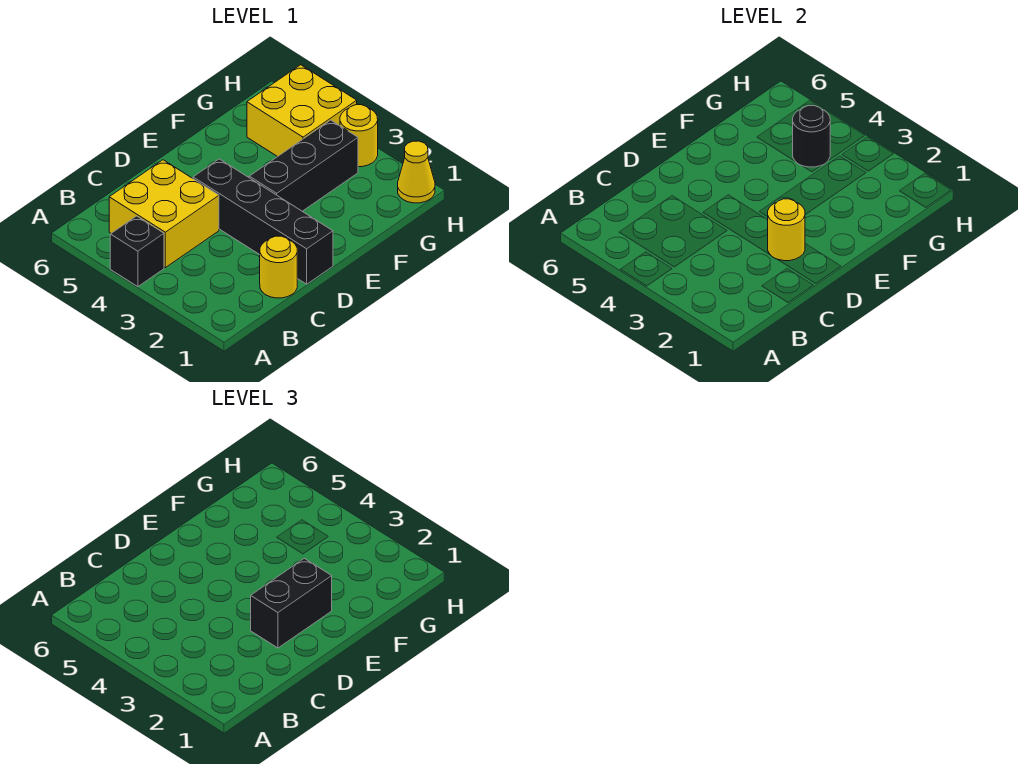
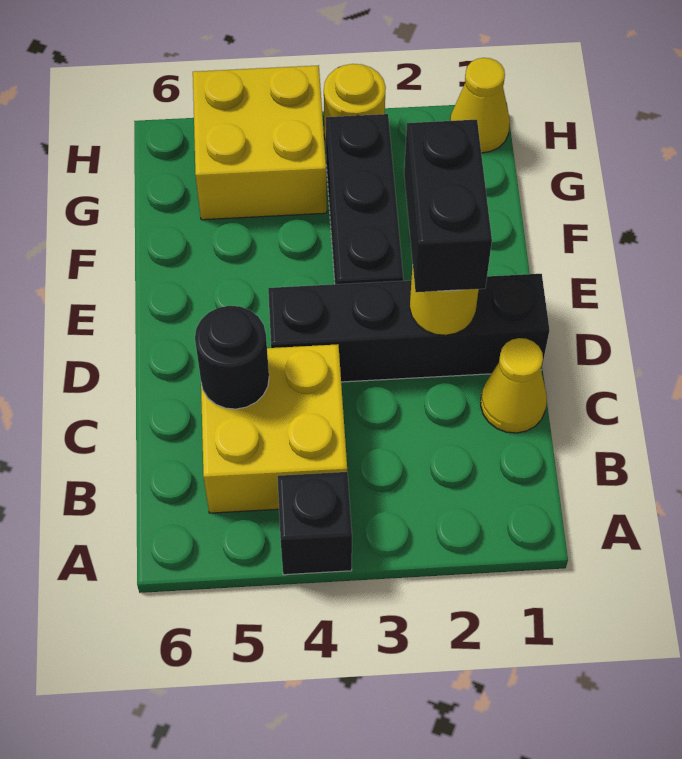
yellow 1x1 round brick [260,236,297,298] -> yellow 1x1 cone [481,338,547,433]
black 1x1 round brick [793,106,830,167] -> black 1x1 round brick moved to [195,306,269,409]

